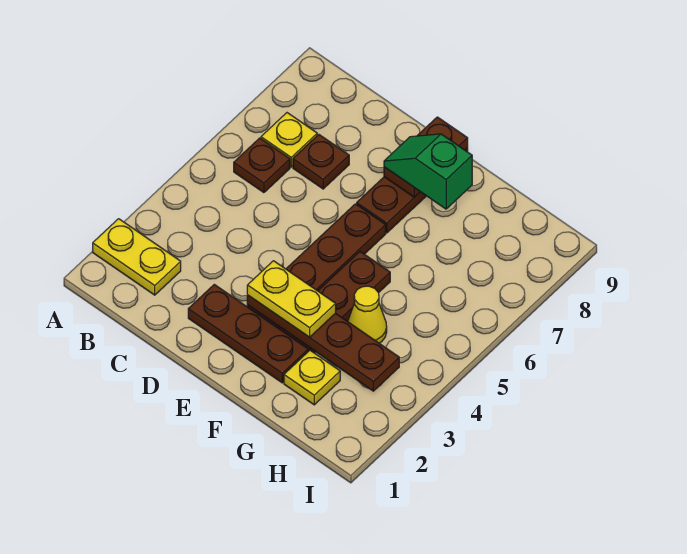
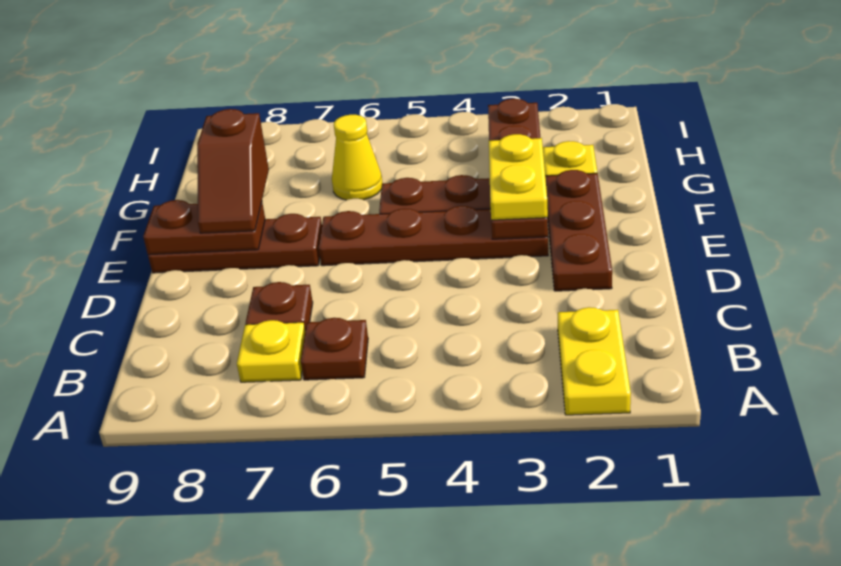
green 1x2 slope [384,134,472,209] -> brown 1x2 slope [197,109,269,233]
yellow 1x1 cone [348,286,387,343] -> yellow 1x1 cone moved to [332,115,382,200]

